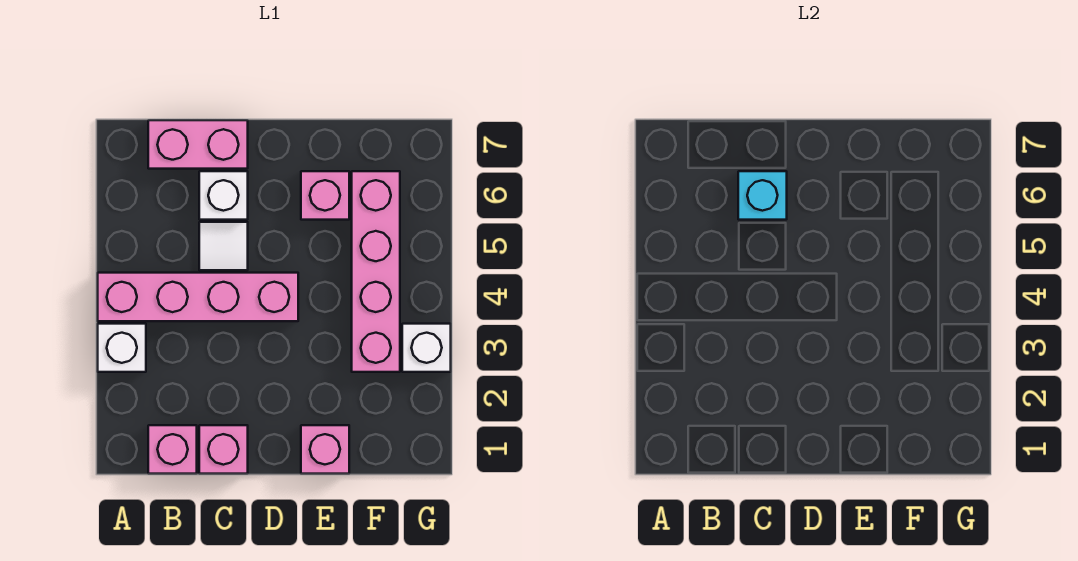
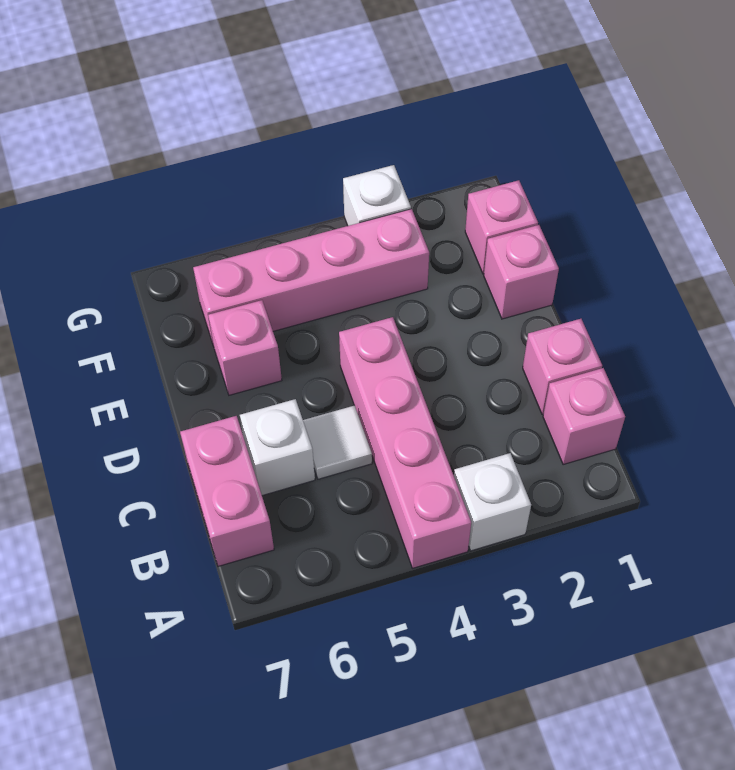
cyan 1x1 brick [738,171,787,220] -> none
none -> pink 1x1 brick [465,180,538,274]

